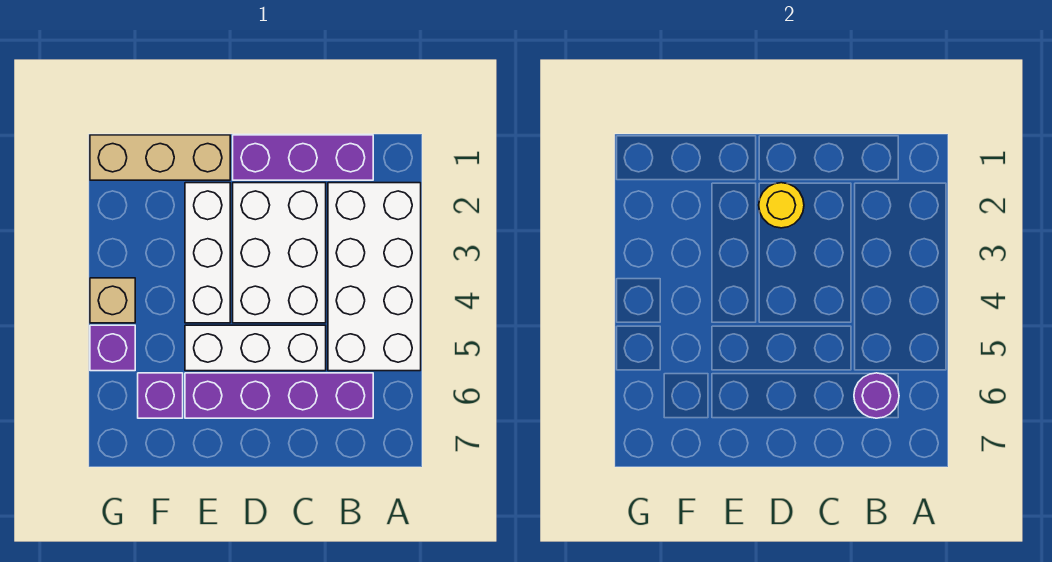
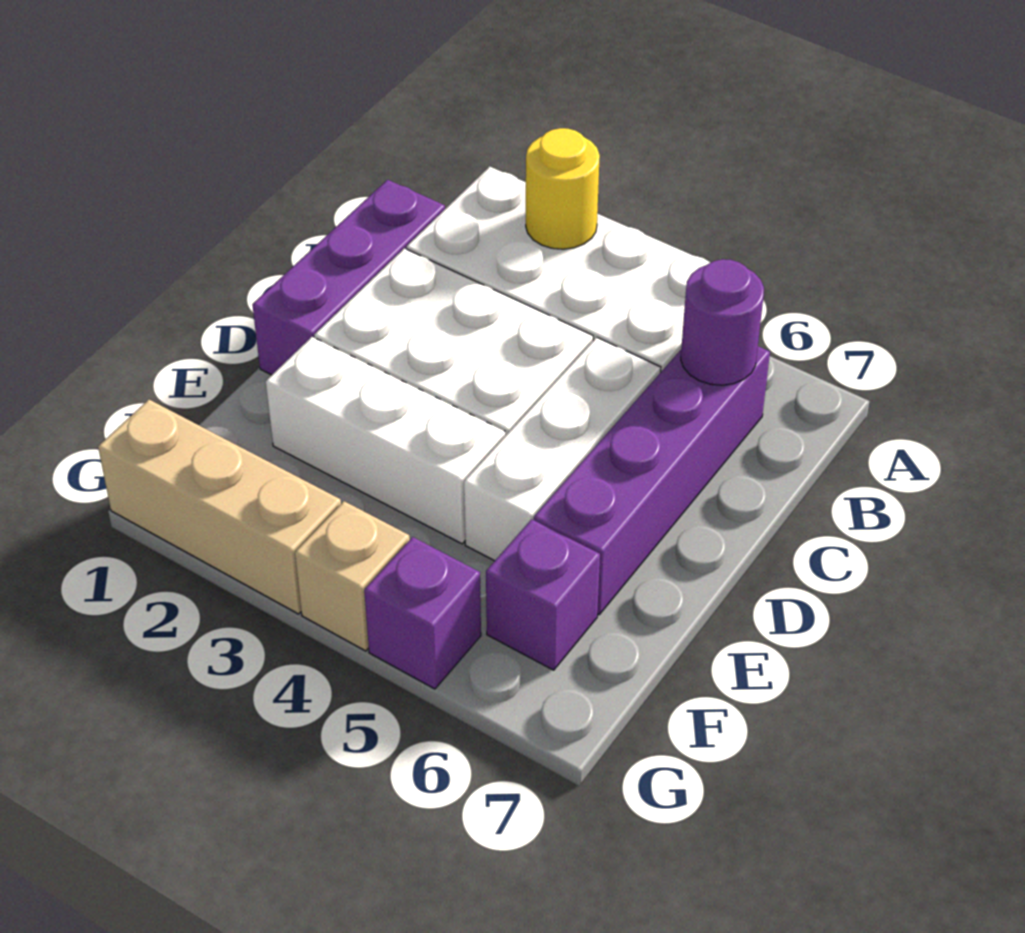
yellow 1x1 round brick [759,183,804,228] -> yellow 1x1 round brick moved to [526,128,600,249]
tan 1x3 brick [90,135,230,180] -> tan 1x3 brick turned to [98,400,341,614]

